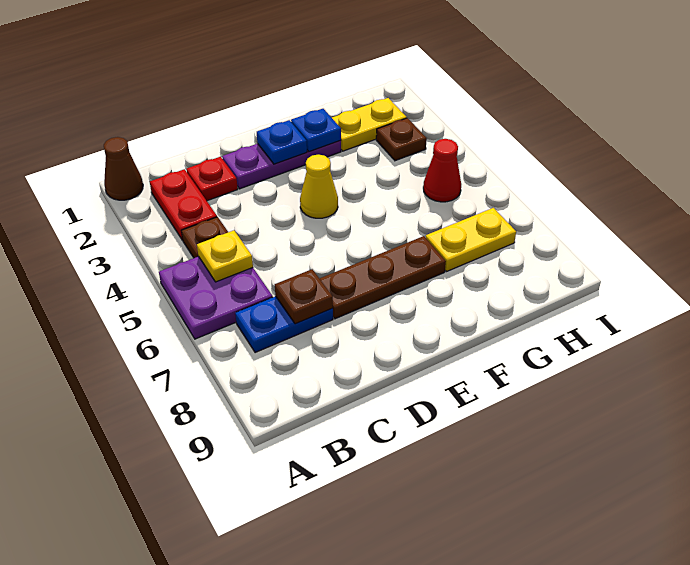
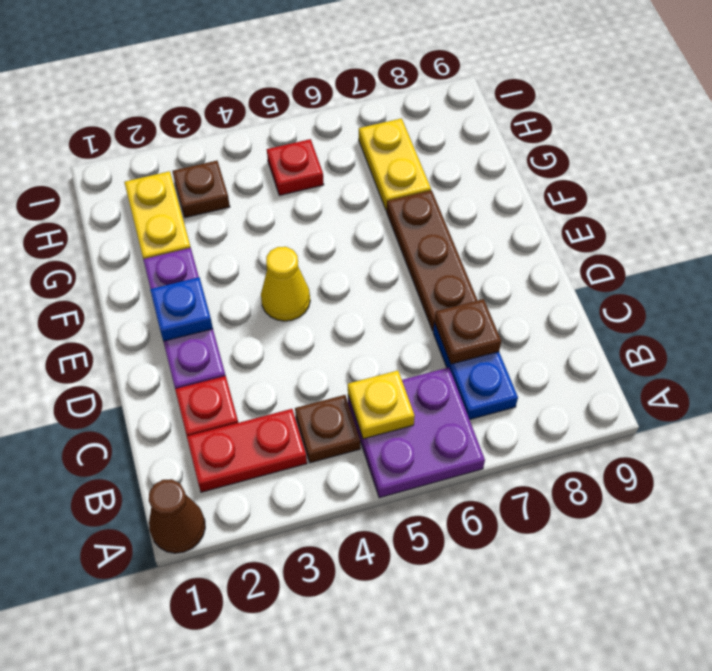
blue 1x1 plate [291,109,341,151] -> none
red 1x1 cone [423,139,461,202] -> red 1x1 plate [267,139,324,195]

